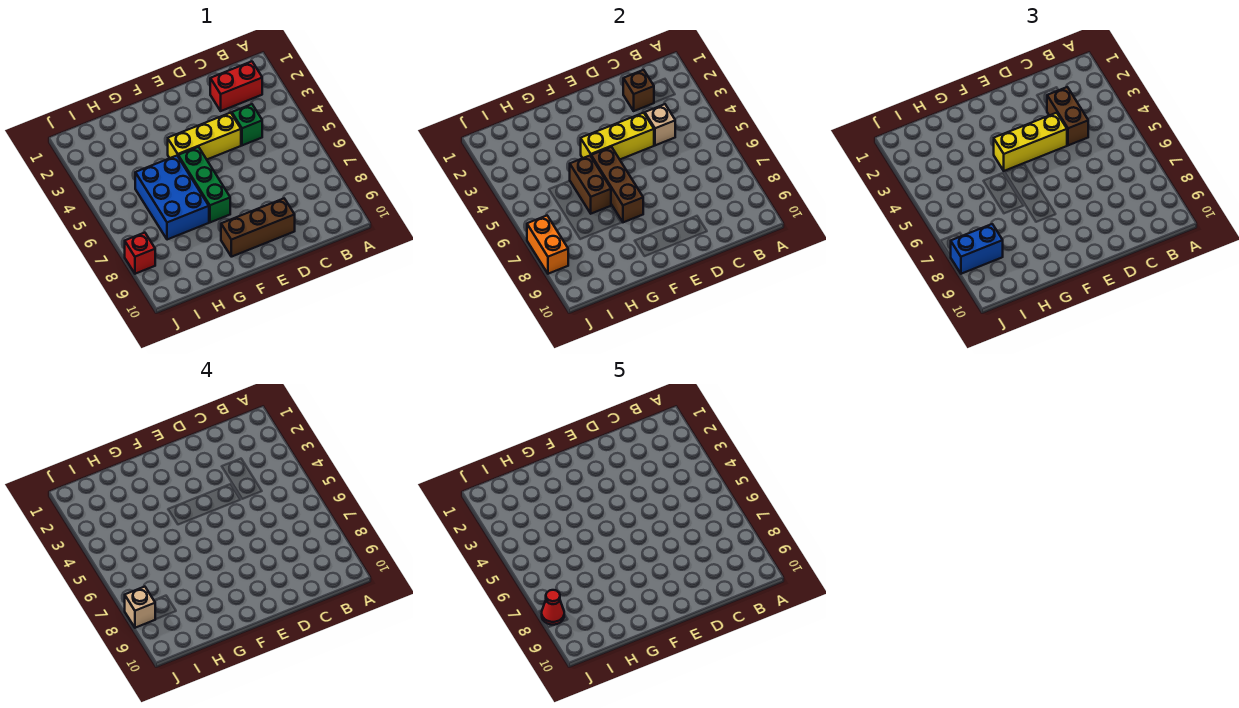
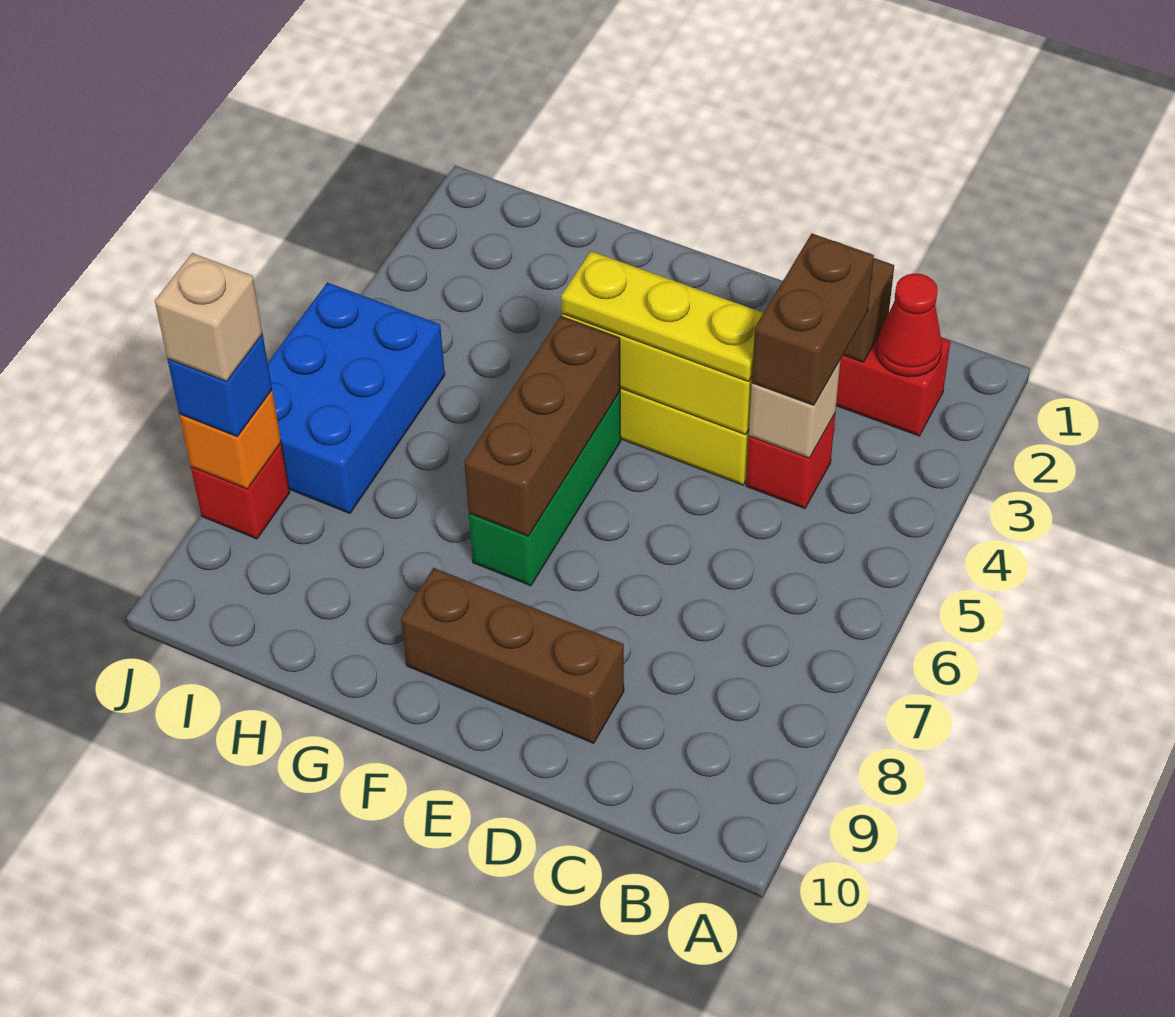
green 1x1 brick [232,104,262,145] -> red 1x1 brick [746,414,835,509]
yellow 1x3 brick [994,113,1067,171] -> yellow 1x3 plate [561,251,763,381]
blue 2x3 brick [135,156,209,240] -> blue 2x3 brick moved to [268,282,445,513]
brown 1x2 brick [570,156,611,214] -> none
blue 1x2 brick [950,224,1003,274] -> blue 1x1 brick [167,334,272,437]
orange 1x2 brick [527,216,568,274] -> orange 1x1 brick [180,390,281,489]
red 1x1 cone [542,590,564,625] -> red 1x1 cone moved to [877,273,942,377]

